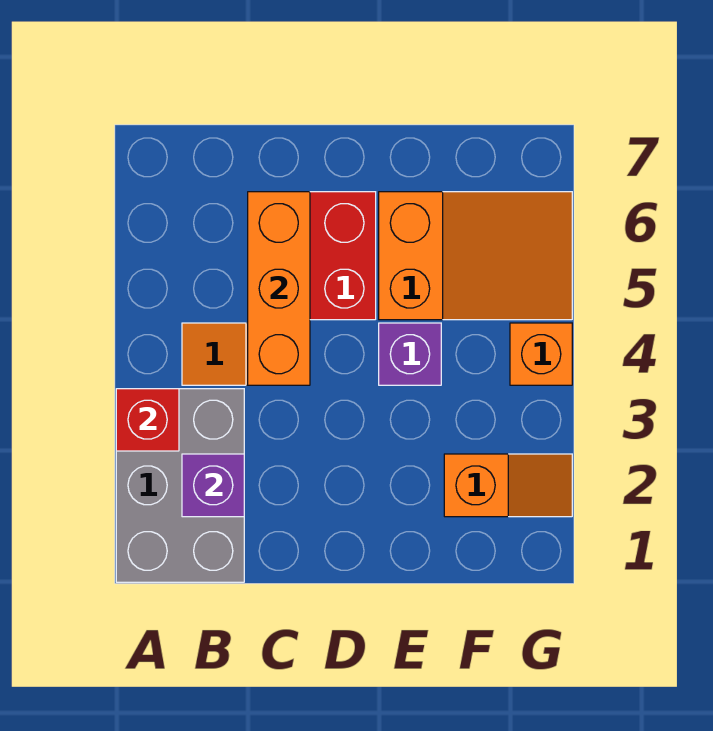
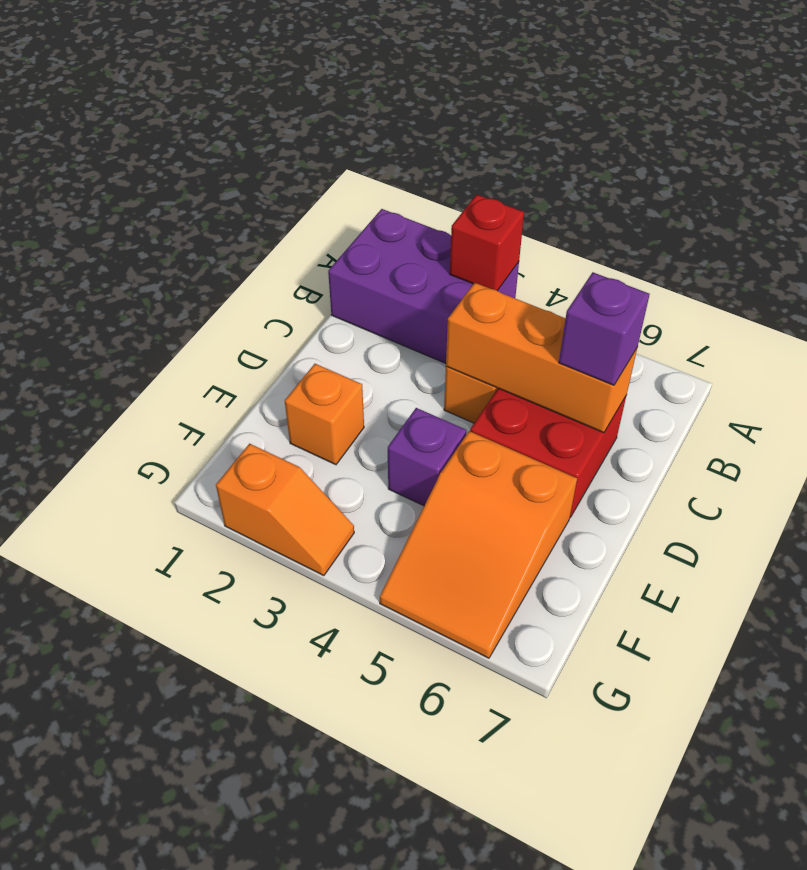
grey 2x3 brick [116,389,244,582] -> purple 2x3 brick [328,209,519,363]
purple 1x1 brick [182,454,244,517] -> purple 1x1 brick moved to [559,272,650,385]
orange 1x2 slope [444,454,572,517] -> orange 1x2 slope turned to [216,444,354,576]
orange 1x1 brick [510,323,572,385] -> orange 1x1 brick moved to [285,364,364,465]

